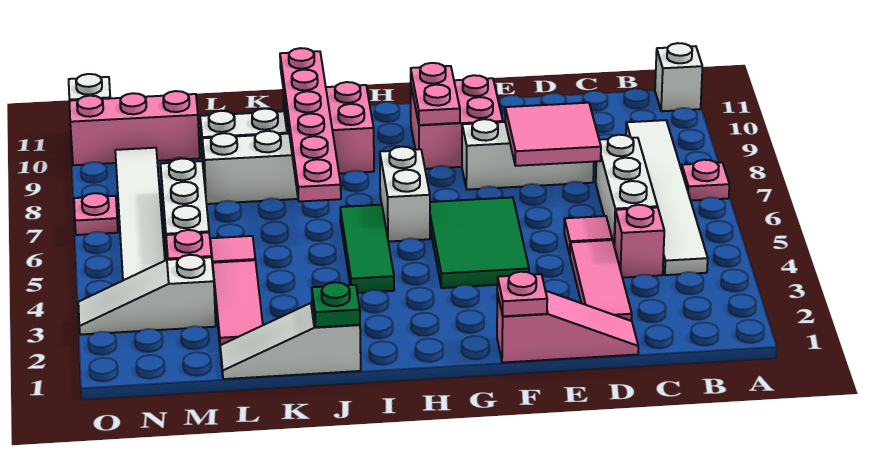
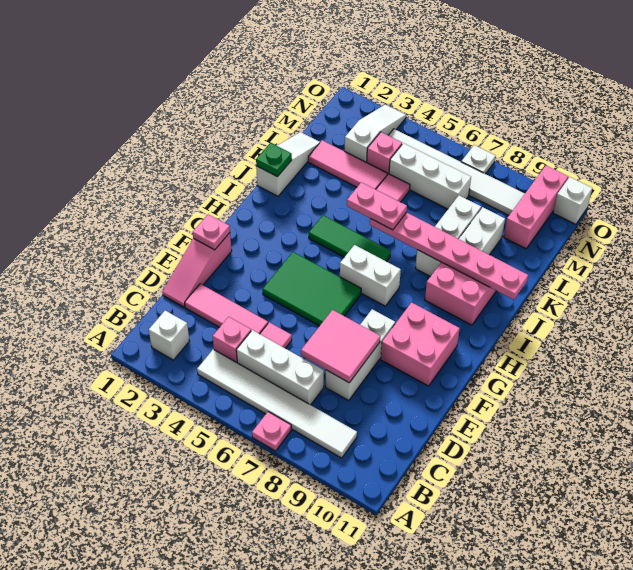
white 1x1 brick [655,43,702,111] -> white 1x1 brick moved to [149,311,189,360]
pink 1x2 plate [411,63,460,125] -> pink 1x2 plate moved to [347,182,407,230]
pink 1x1 plate [74,193,118,235] -> white 1x1 plate [461,145,496,174]

